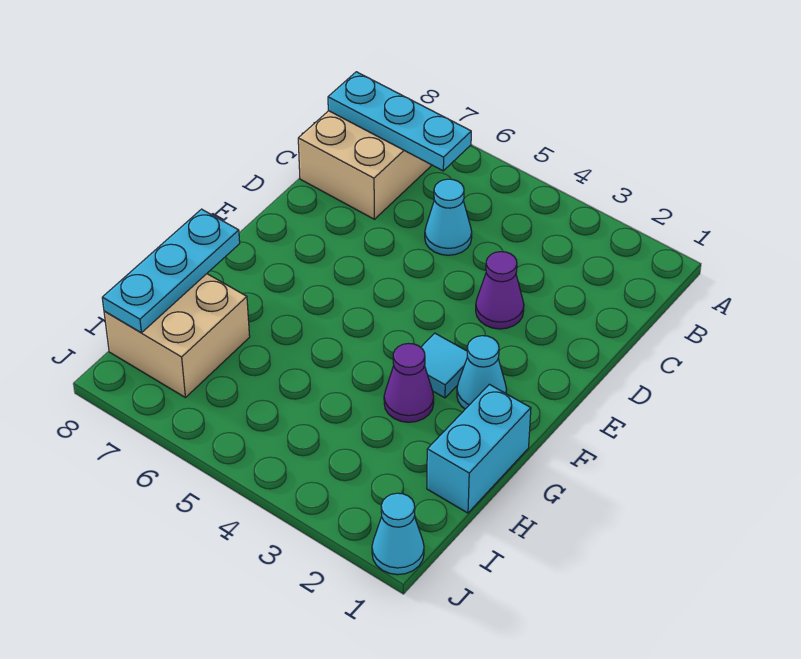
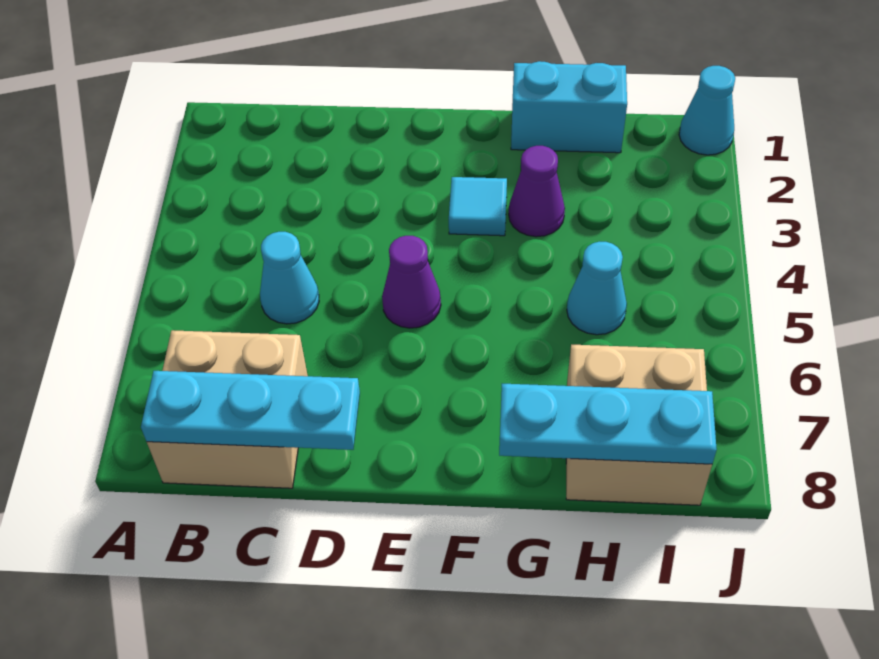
cyan 1x3 plate [328,72,471,171] -> cyan 1x3 plate turned to [141,371,360,450]
purple 1x1 cone [476,252,524,329] -> purple 1x1 cone moved to [382,236,441,328]
cyan 1x1 cone [457,336,507,409] -> cyan 1x1 cone moved to [567,241,627,335]

